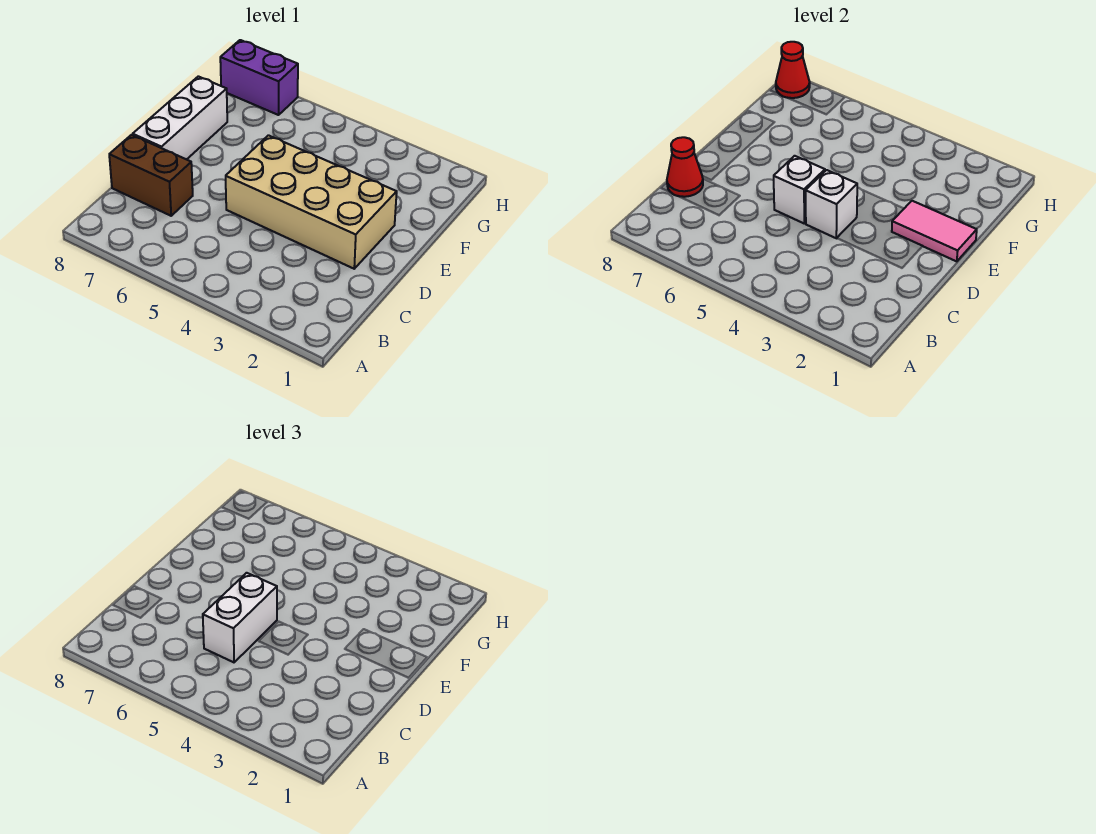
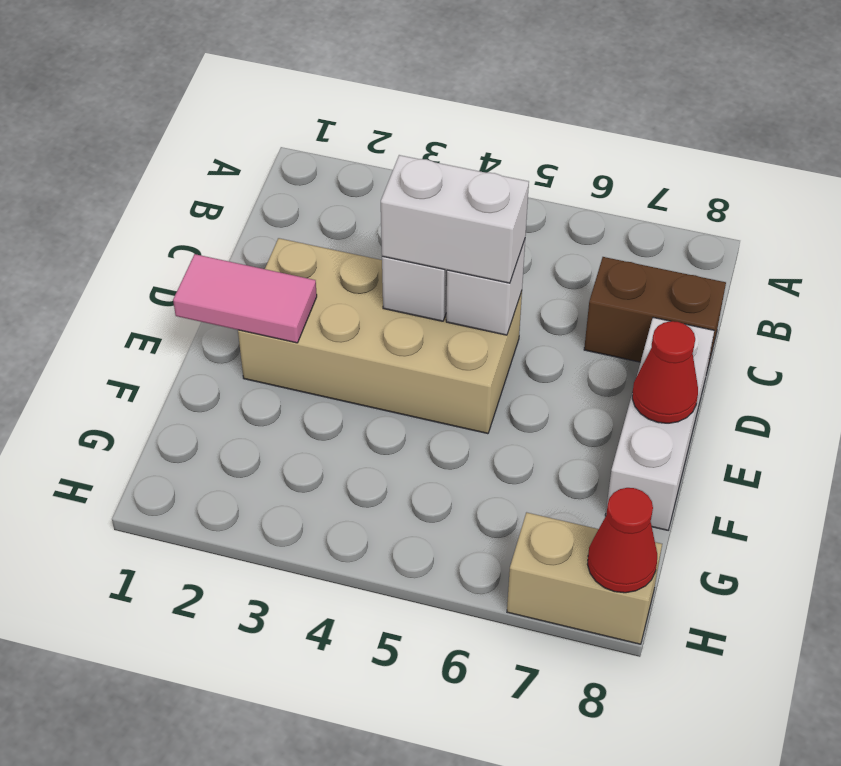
white 1x2 brick [203,573,277,662] -> white 1x2 brick turned to [381,155,529,283]
red 1x1 cone [667,137,703,197] -> red 1x1 cone moved to [632,321,698,423]
purple 1x2 brick [220,40,298,115] -> tan 1x2 brick [507,512,662,644]

